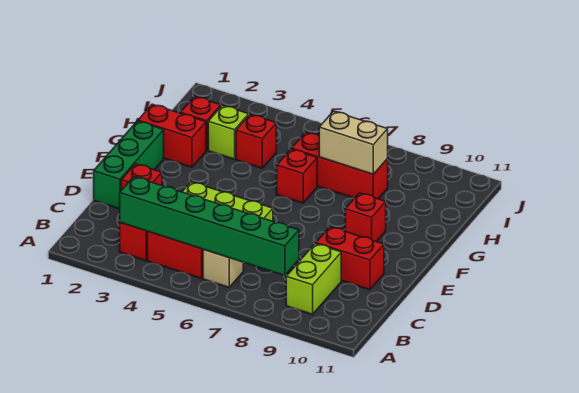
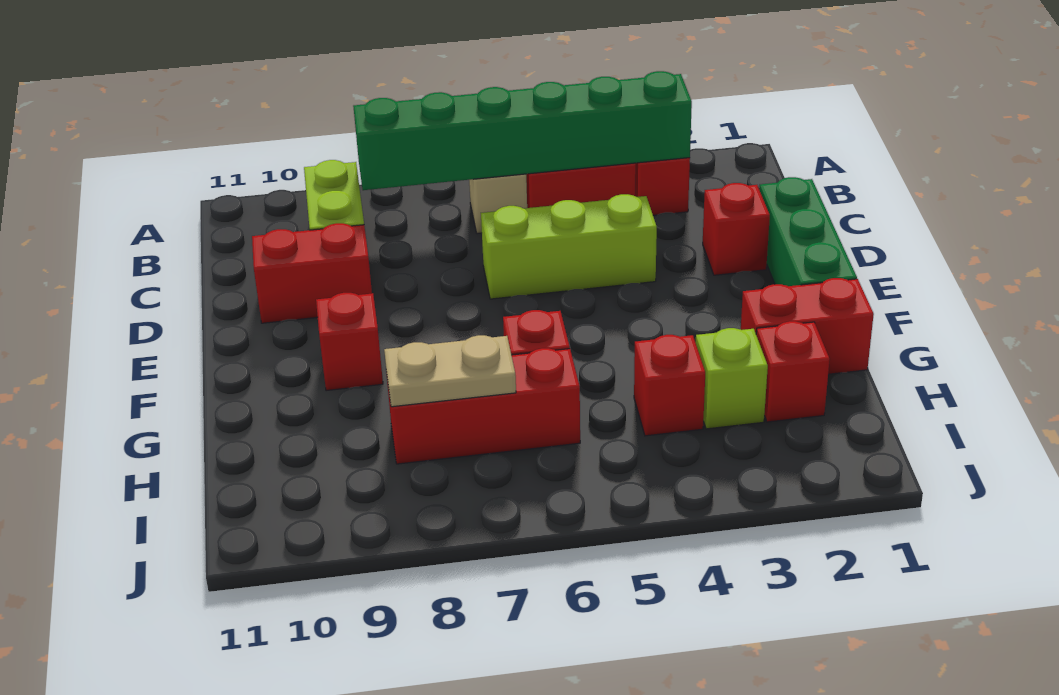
tan 1x2 brick [319,111,388,174] -> tan 1x2 plate [384,335,516,407]

